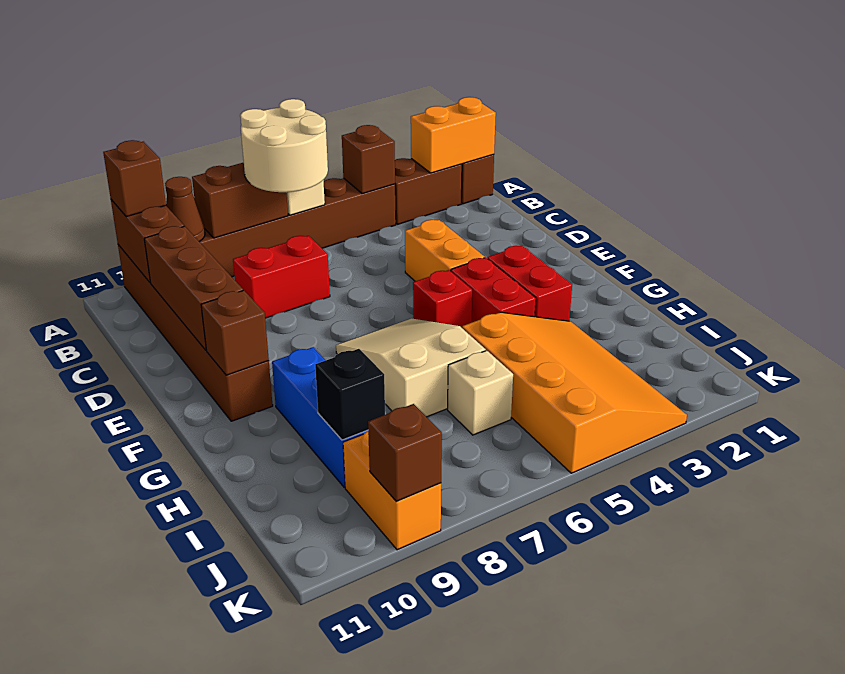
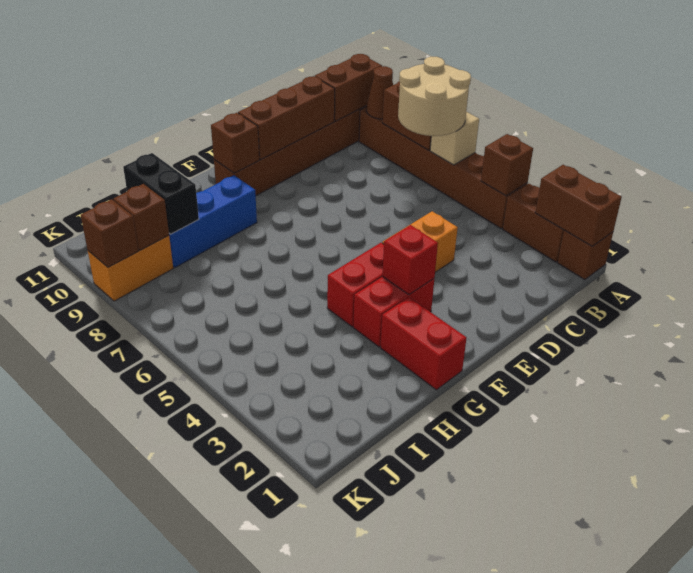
orange 1x2 brick [411,97,496,173] -> brown 1x2 brick [535,165,622,246]
brown 1x1 brick [103,140,166,217] -> brown 1x1 brick moved to [113,184,169,250]
red 1x2 brick [233,236,330,318] -> red 1x2 brick moved to [381,297,467,390]
red 1x1 brick [413,270,472,328] -> red 1x1 brick moved to [382,225,438,295]
tan 2x3 slope [336,318,486,417] -> none
orange 3x4 slope [462,312,687,473] -> none
tan 1x1 brick [448,350,513,435] -> none
black 1x1 brick [315,349,385,440] -> black 1x2 brick [123,153,199,234]

